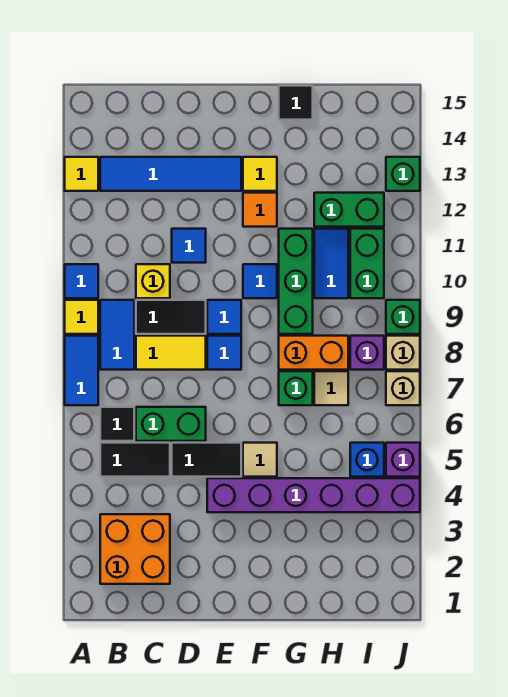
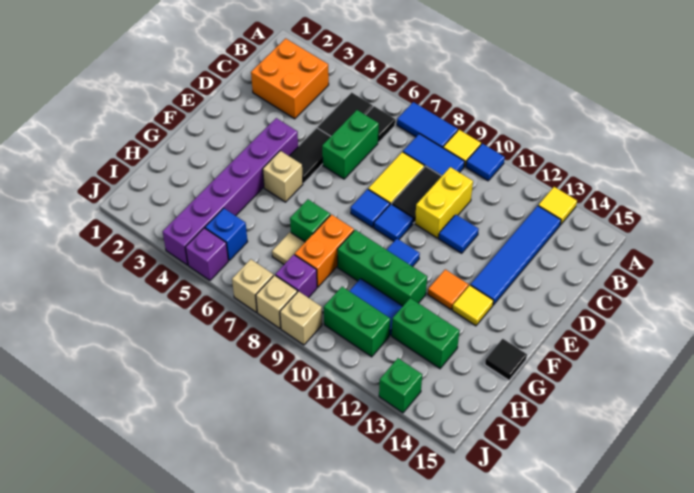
yellow 1x1 brick [136,264,170,298] -> yellow 1x2 brick [415,167,473,238]
tan 1x1 tile [243,443,277,477] -> tan 1x1 brick [263,151,303,202]
green 1x2 brick [314,193,384,227] -> green 1x2 brick turned to [392,298,460,368]
green 1x1 brick [386,300,420,334] -> tan 1x1 brick [280,291,322,345]

